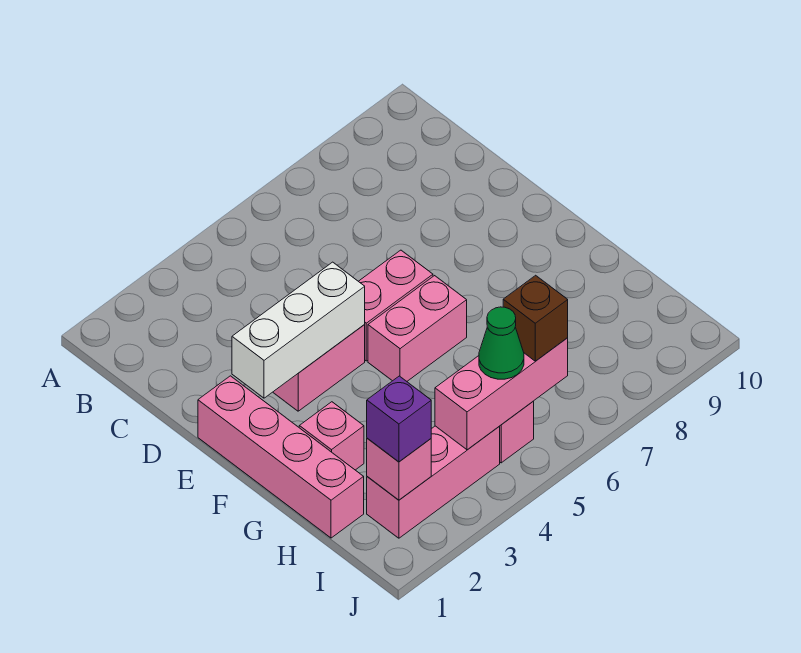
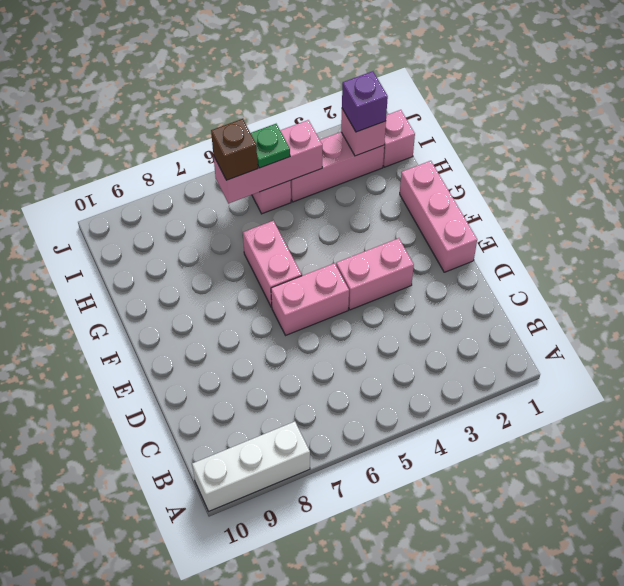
pink 1x4 brick [198,376,364,538] -> pink 1x3 brick [400,161,477,272]
white 1x3 brick [232,262,365,398] -> white 1x3 brick moved to [192,422,310,511]
pink 1x2 brick [368,276,467,381] -> pink 1x2 brick turned to [243,220,302,307]
pink 1x1 brick [299,402,364,470] -> pink 1x1 brick moved to [383,110,415,167]
green 1x1 cone [479,307,524,379] -> green 1x1 plate [251,124,290,168]

